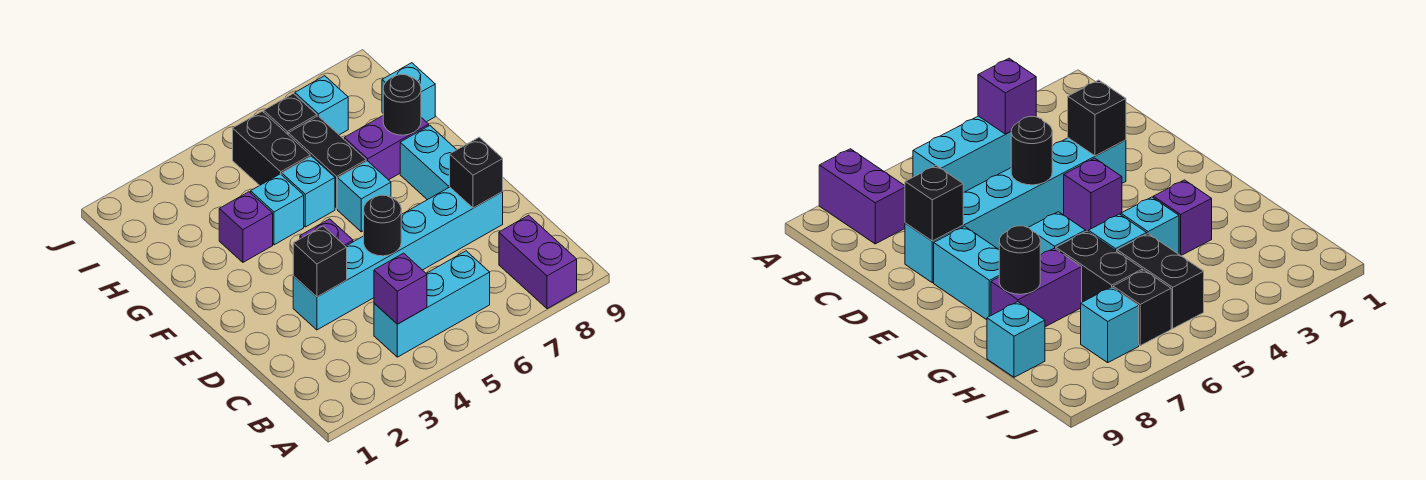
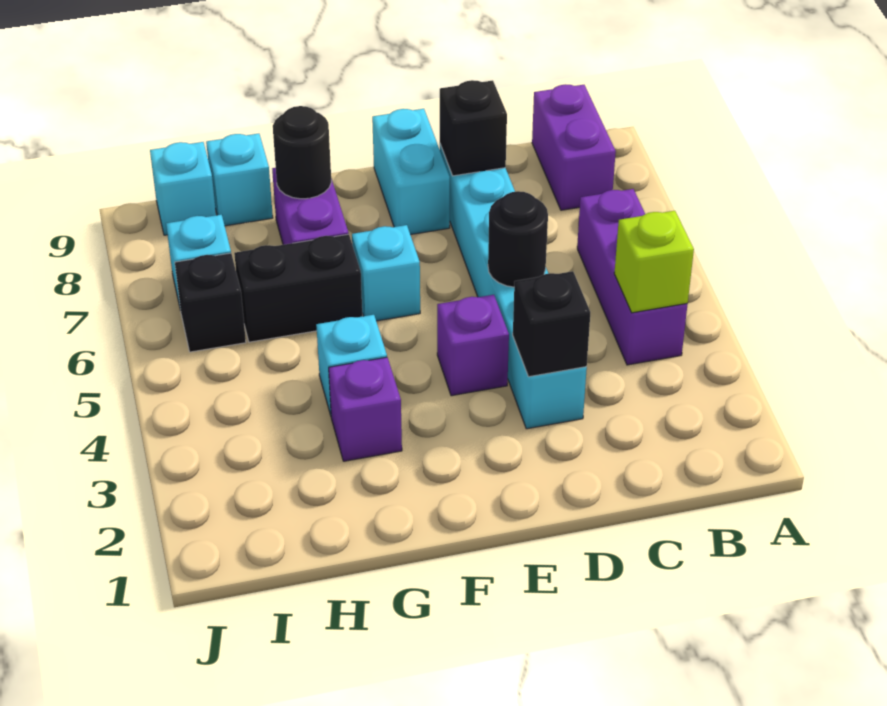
purple 1x2 brick [499,215,577,309] -> purple 1x2 brick turned to [532,84,616,210]
cyan 1x3 brick [374,251,490,357] -> purple 1x3 brick [577,189,688,365]
purple 1x1 brick [374,253,427,324] -> lime 1x1 brick [614,211,694,313]
cyan 1x2 brick [400,126,457,200] -> cyan 1x2 brick turned to [372,109,450,235]
cyan 1x1 brick [282,156,335,227] -> cyan 1x1 brick moved to [150,142,216,235]
black 1x2 brick [233,111,310,185] -> none

